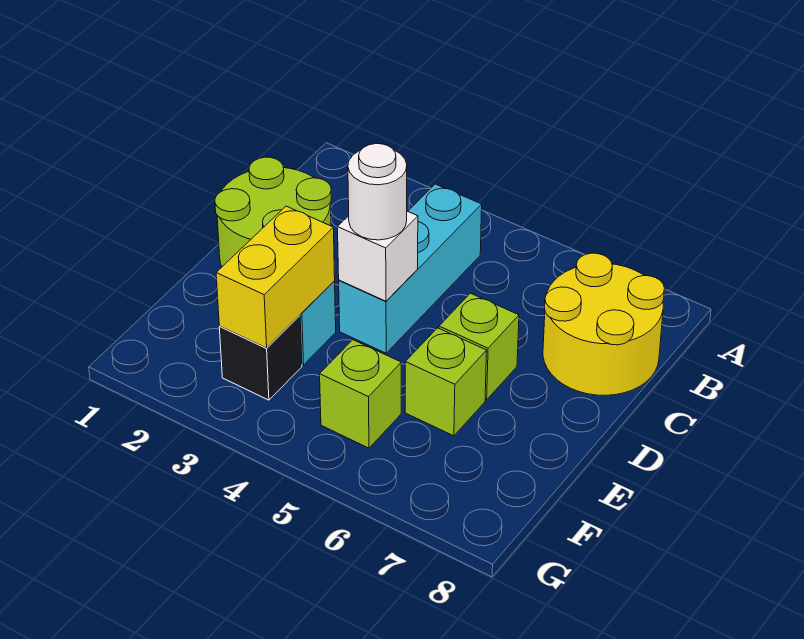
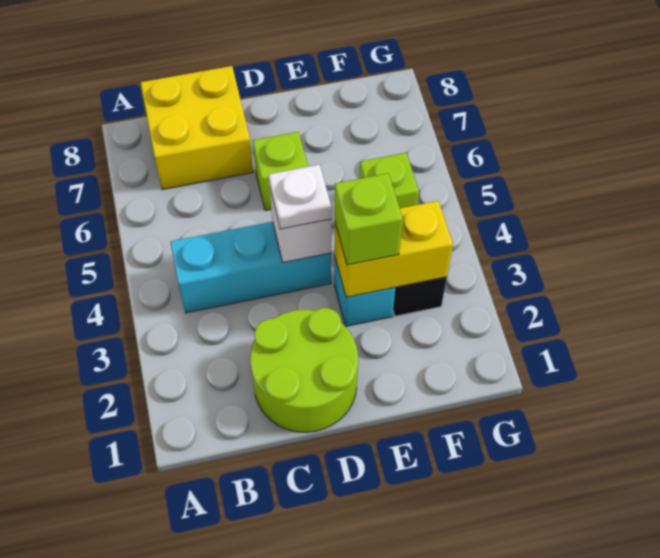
yellow 2x2 round brick [543,253,665,395] -> yellow 2x2 brick [140,66,253,190]
white 1x1 round brick [348,144,407,240] -> white 1x1 plate [269,165,332,229]
lime 1x1 brick [405,328,487,436] -> lime 1x1 brick moved to [335,173,403,265]

